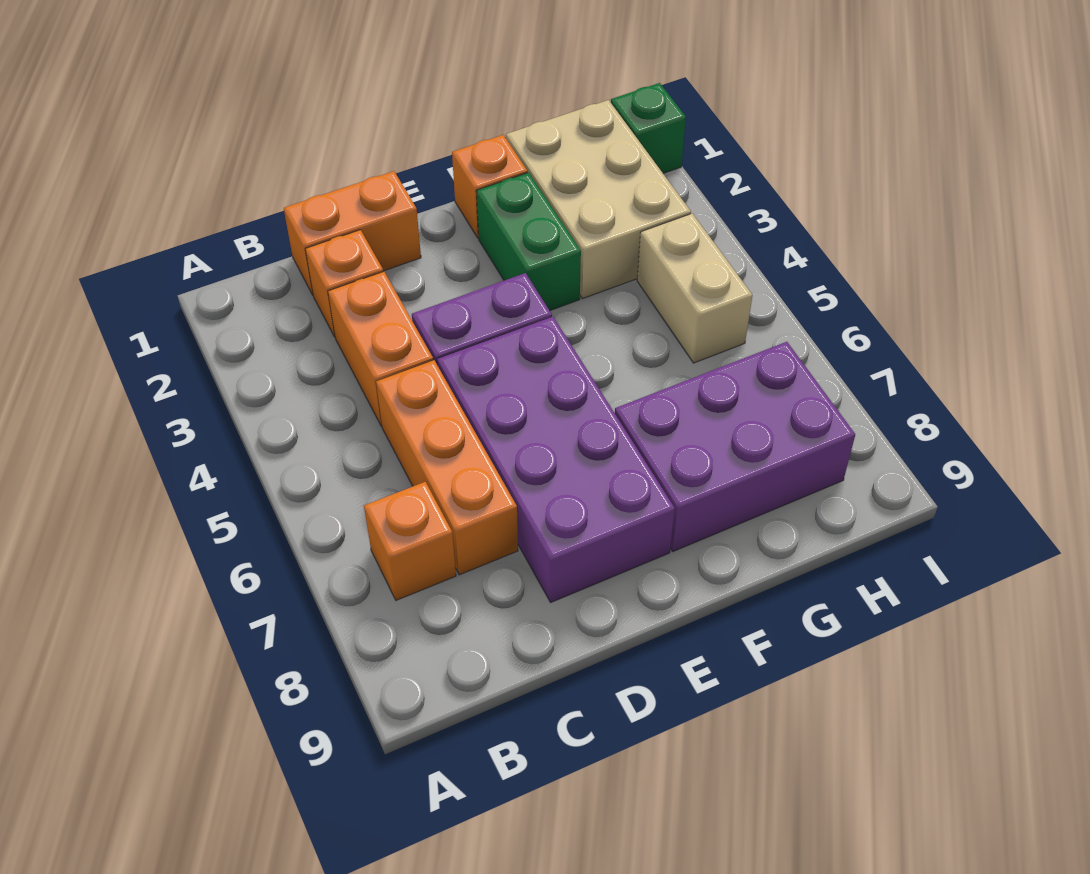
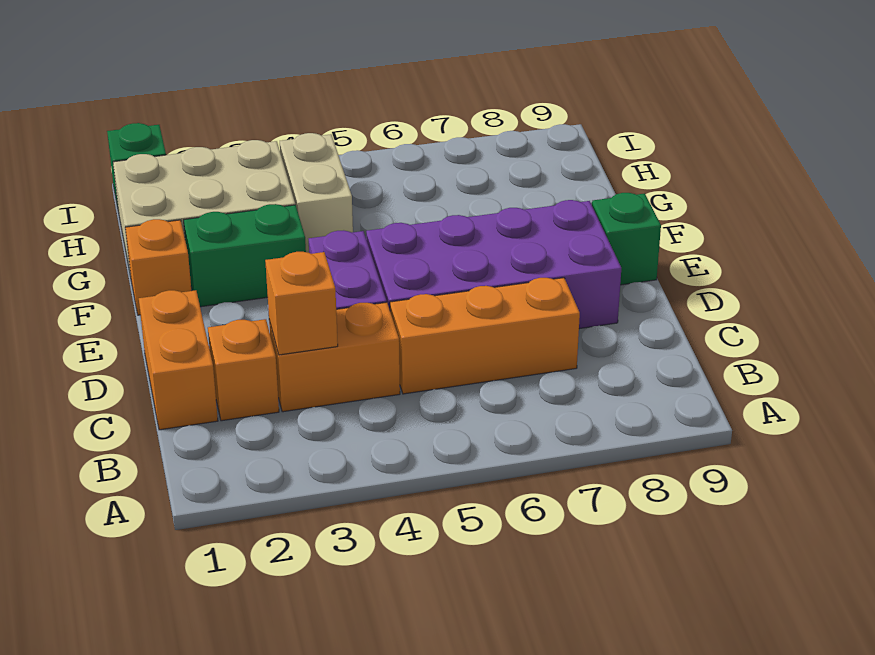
orange 1x1 brick [364,482,456,600] -> orange 1x1 brick moved to [265,252,338,355]
none -> green 1x1 brick [592,193,661,285]
purple 2x3 brick [615,342,855,551] -> none
tan 1x2 brick [637,214,753,363] -> tan 1x2 brick turned to [280,133,353,253]

